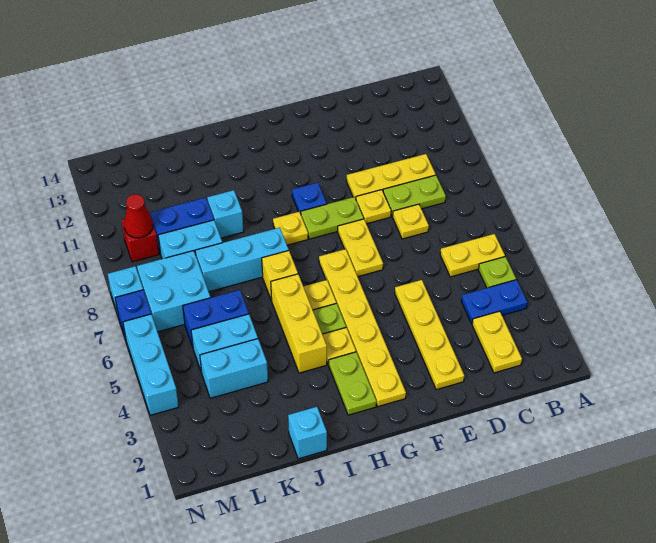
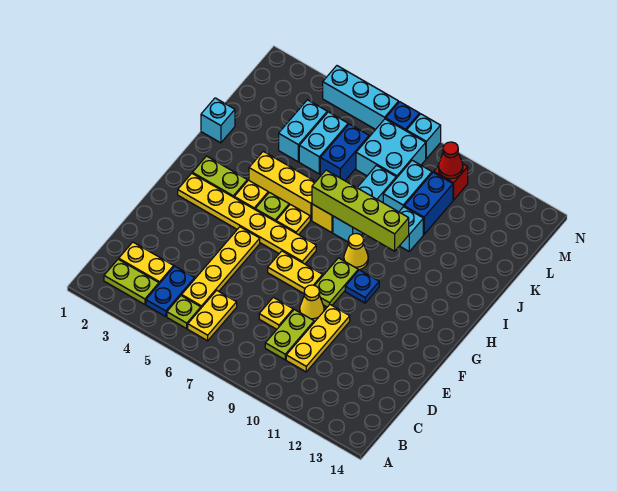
none -> lime 1x2 plate [104,259,159,304]
yellow 1x4 plate [395,280,464,390] -> yellow 1x4 plate turned to [182,227,260,308]
yellow 1x1 plate [356,190,391,224] -> yellow 1x1 cone [300,285,324,321]
yellow 1x1 plate [273,212,308,245] -> yellow 1x1 cone [344,233,368,270]
none -> lime 1x4 brick [312,170,409,251]

